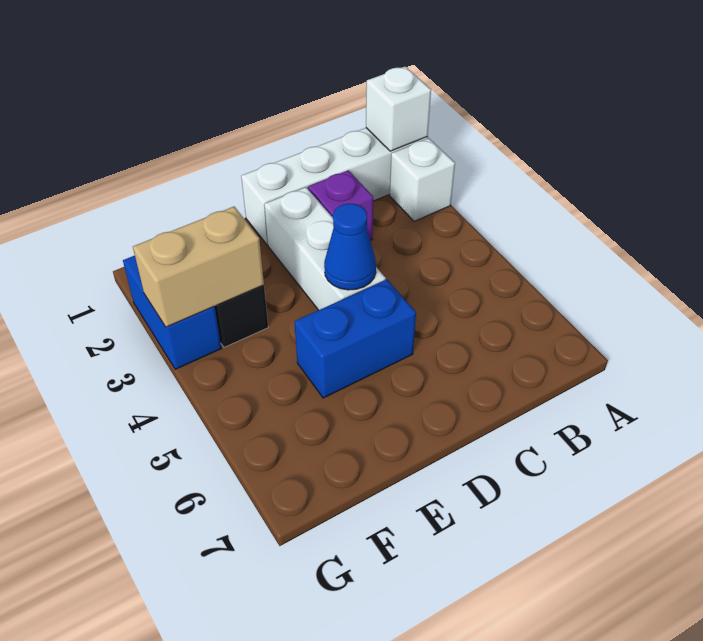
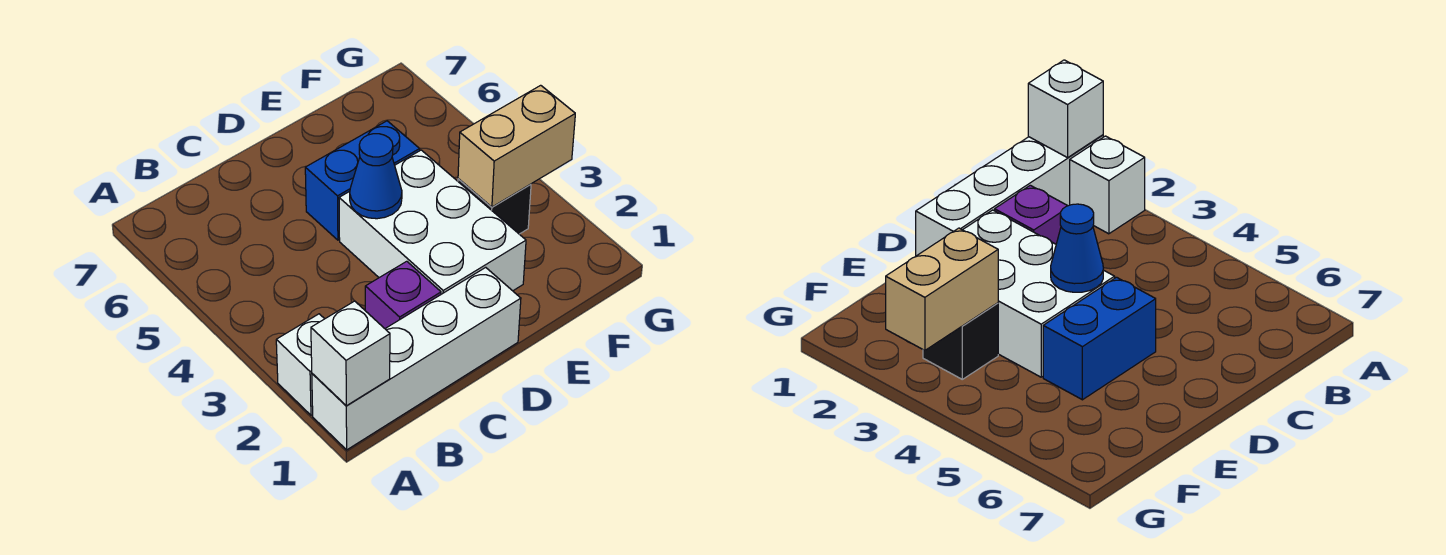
white 1x3 brick [264,187,386,310] -> white 2x3 brick [339,150,526,294]
blue 1x2 brick [123,256,221,369] -> none

